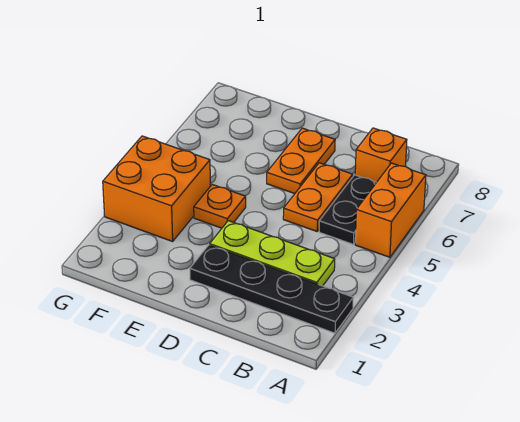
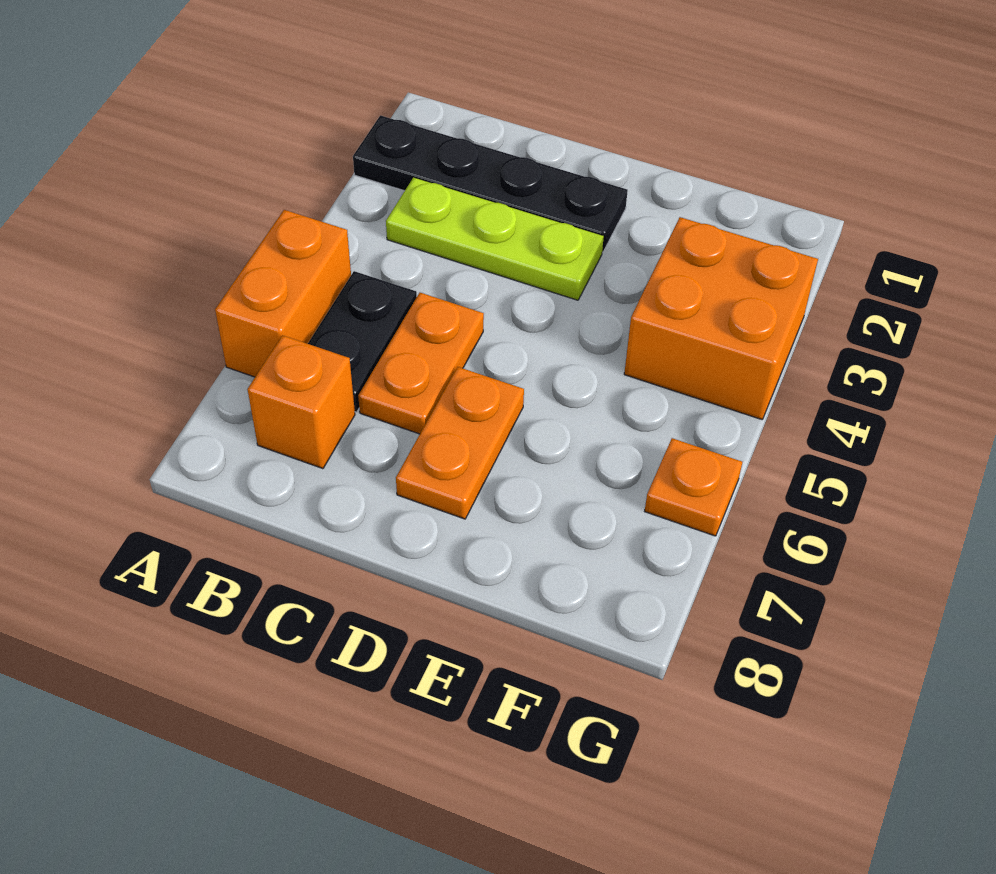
orange 1x1 plate [194,184,246,228] -> orange 1x1 plate moved to [645,438,742,536]

